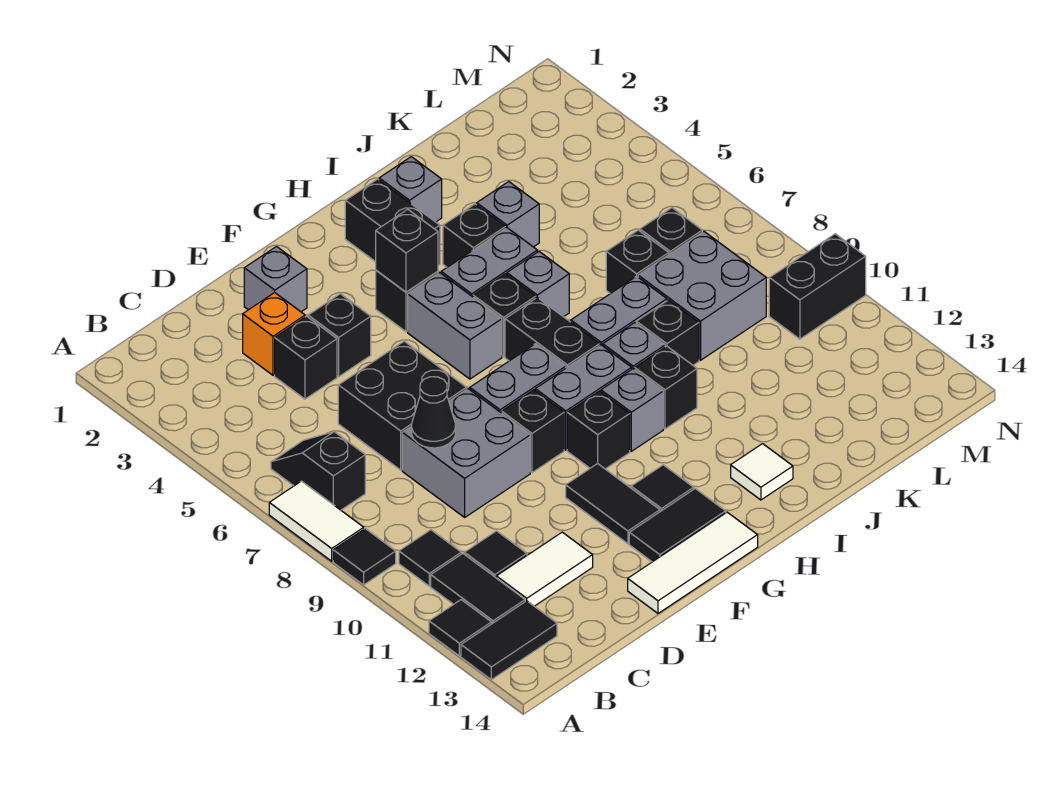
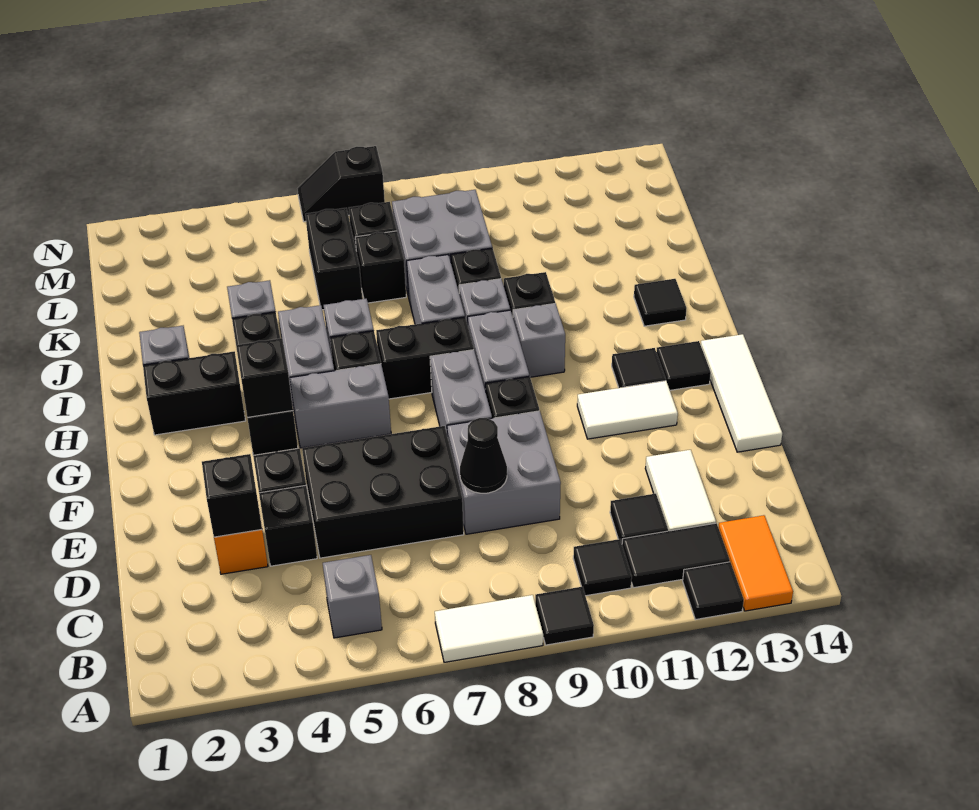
black 1x2 tile [461,601,557,680] -> orange 1x2 tile [718,515,793,611]
black 1x2 slope [271,432,365,510] -> black 1x2 slope moved to [298,146,385,222]
black 2x2 brick [338,341,467,470] -> black 2x3 brick [302,426,464,558]
grey 1x1 brick [244,247,307,312] -> grey 1x1 brick moved to [323,555,382,638]
black 1x2 tile [566,464,660,544] -> white 1x2 tile [577,381,678,439]
black 1x2 tile [629,489,726,562] -> black 1x1 tile [656,341,711,390]
black 1x1 brick [567,391,630,469] -> black 1x1 brick moved to [202,454,262,537]
white 1x1 tile [731,444,793,500] -> black 1x1 tile [634,279,687,326]
black 1x2 brick [769,234,866,339] -> black 1x2 brick moved to [305,208,362,310]

